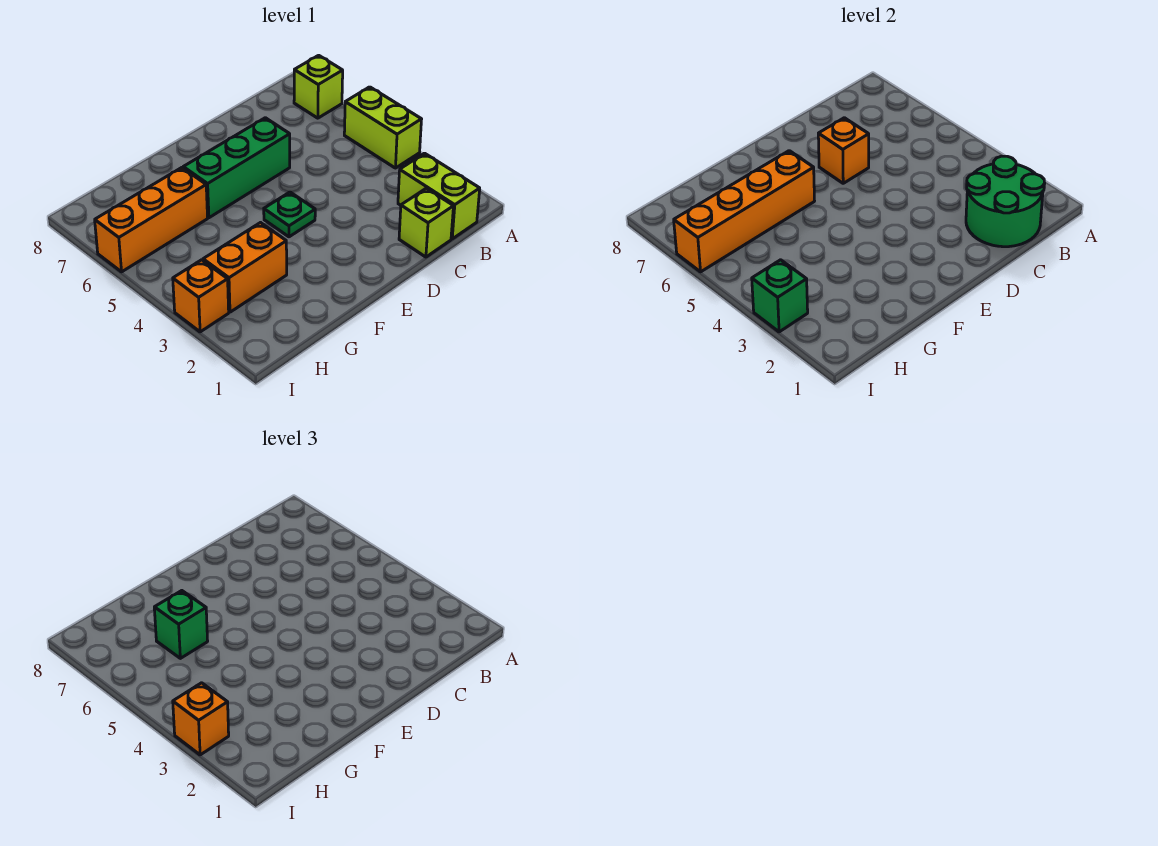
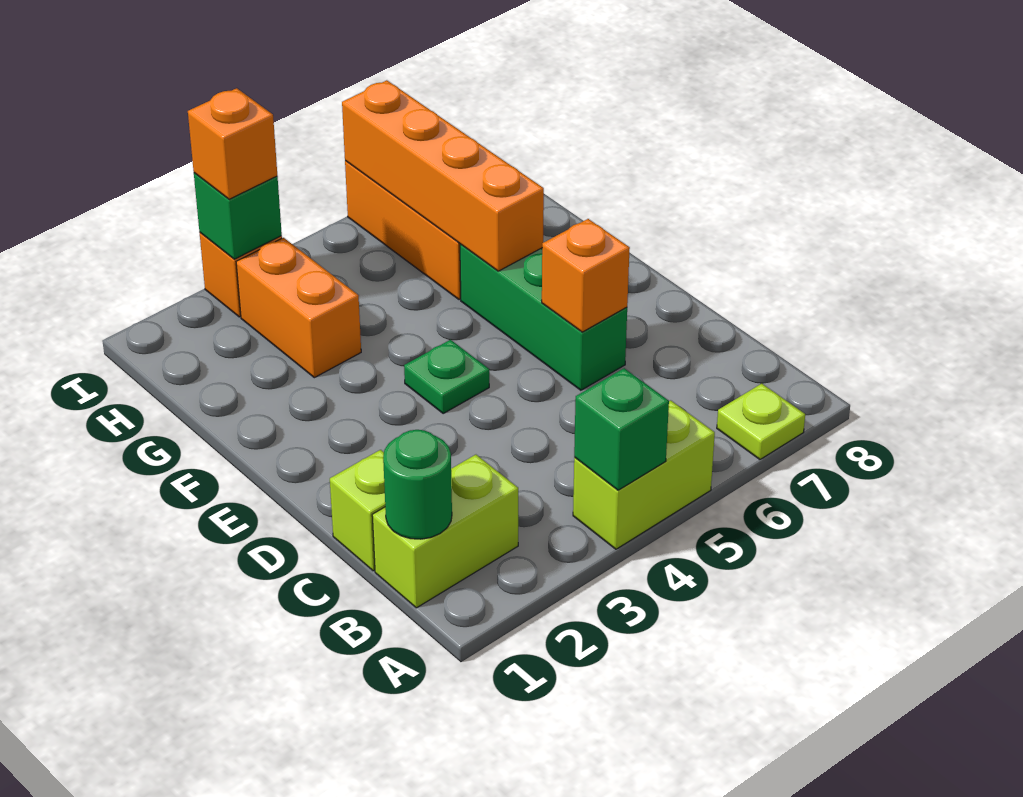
lime 1x1 brick [294,55,343,118] -> lime 1x1 plate [717,384,805,459]
green 2x2 round brick [966,156,1045,247] -> green 1x1 round brick [383,430,452,539]
green 1x1 brick [154,591,208,658] -> green 1x1 brick moved to [574,368,669,490]

